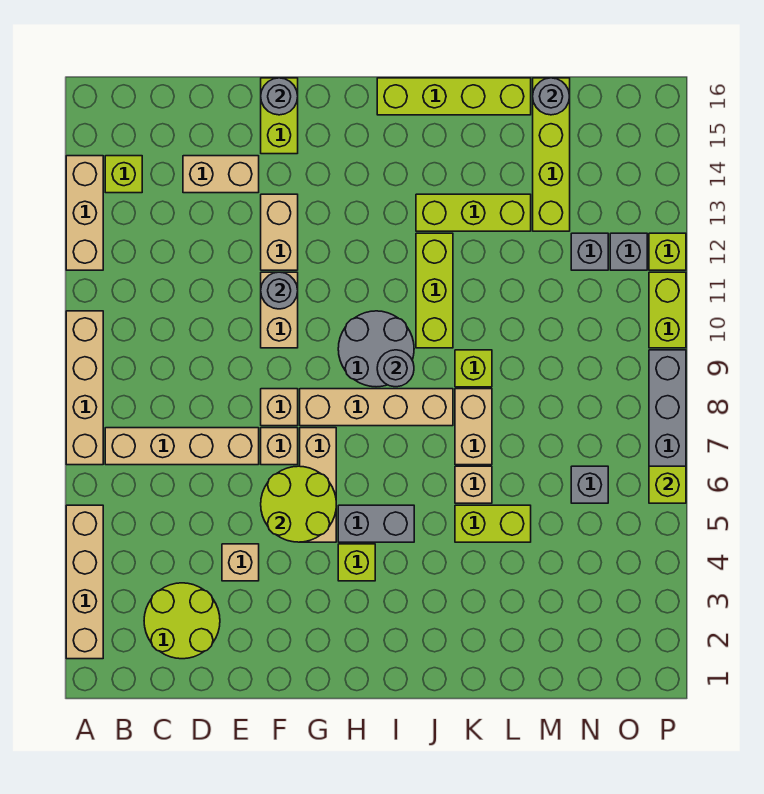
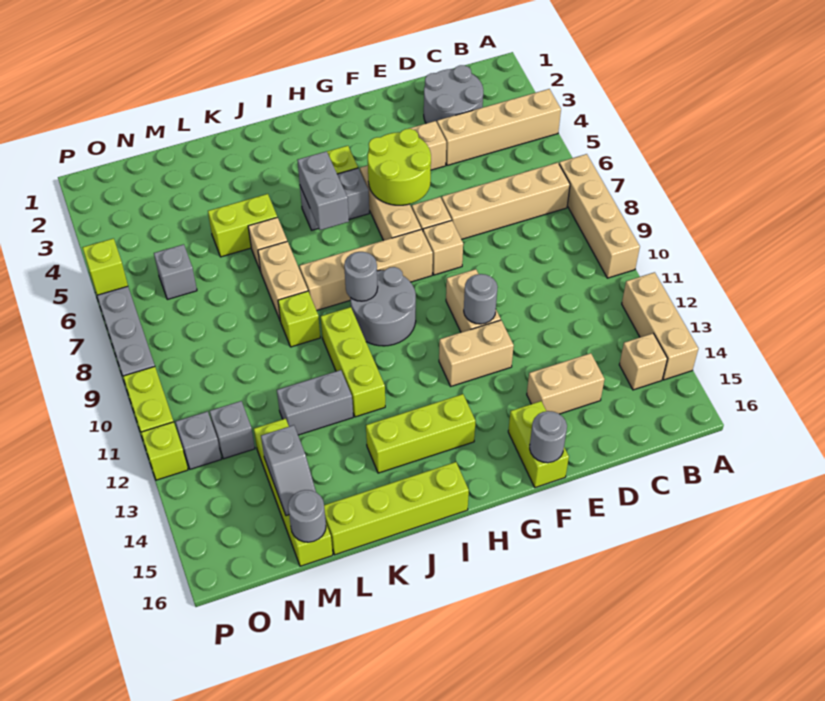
tan 1x4 brick [66,505,103,659] -> tan 1x4 brick turned to [437,89,561,165]
lime 1x1 brick [105,156,142,193] -> tan 1x1 brick [619,333,667,390]
lime 2x2 round brick [144,583,220,659] -> grey 2x2 round brick [424,65,483,123]
tan 1x2 brick [261,194,298,270] -> tan 1x2 brick turned to [439,320,514,386]
none -> grey 1x2 brick [297,151,349,230]
lime 1x3 brick [416,194,531,231] -> lime 1x3 brick moved to [366,394,475,473]
none -> grey 1x2 brick [277,370,353,435]
none -> grey 1x2 slope [261,425,316,516]

